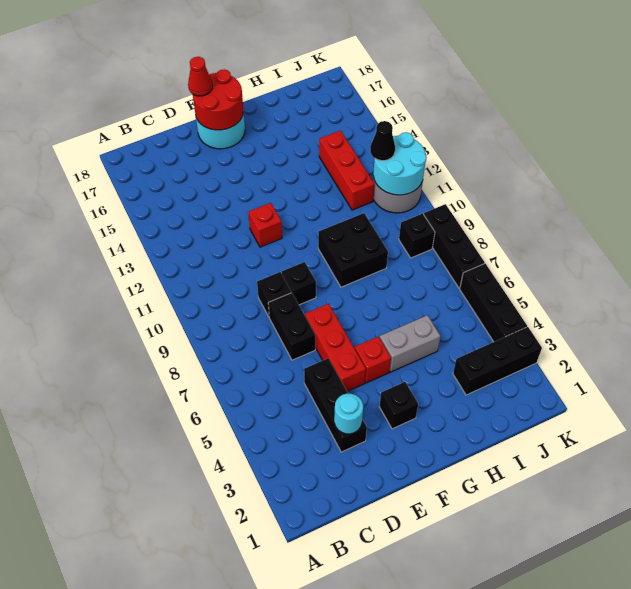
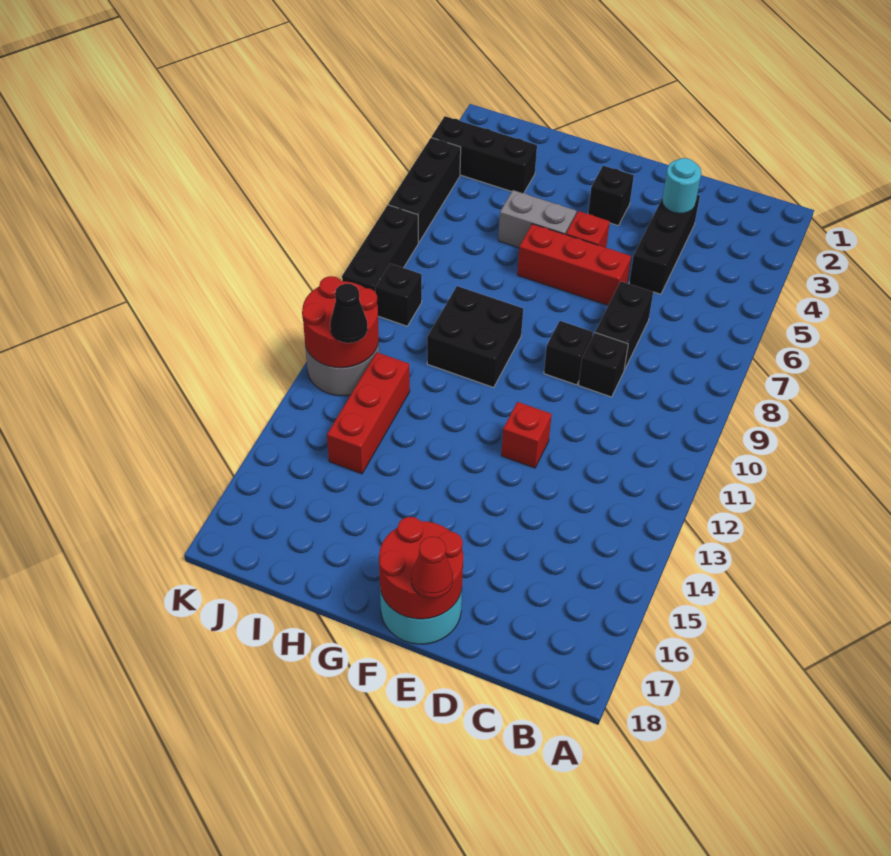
red 1x3 brick [305,304,366,391] -> red 1x3 brick turned to [517,224,631,305]
cyan 2x2 round brick [373,132,427,195] -> red 2x2 round brick [302,276,379,368]

